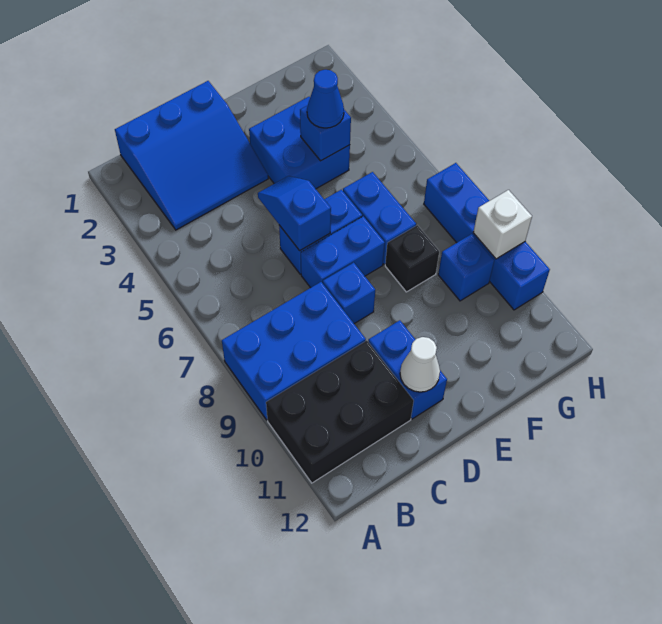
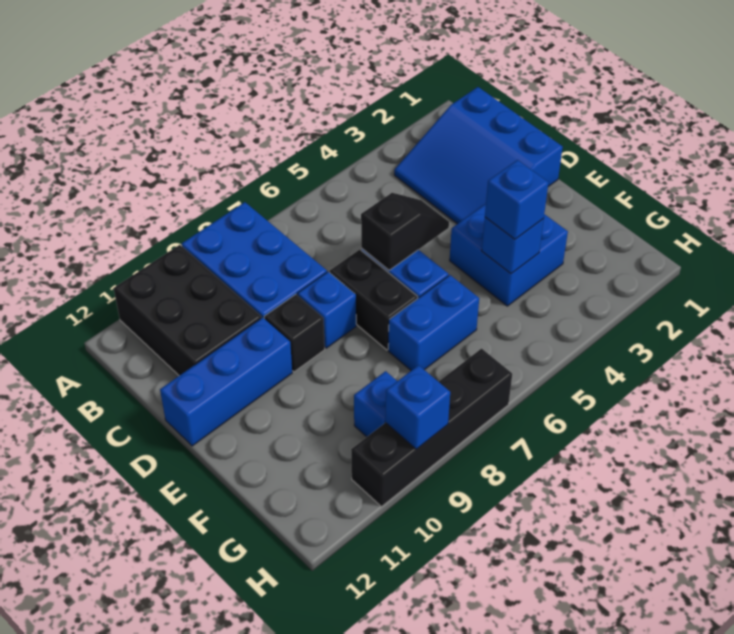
blue 1x2 slope [258,176,331,251] -> black 1x2 slope [361,193,449,270]
blue 1x2 brick [301,216,385,288] -> black 1x2 brick [330,250,418,350]
blue 1x2 brick [368,320,447,419] -> blue 1x3 brick [160,317,292,446]
white 1x1 cone [400,337,440,392] -> none
blue 1x1 cone [307,70,344,128] -> blue 1x1 brick [485,160,548,239]
black 1x1 brick [385,225,439,292] -> black 1x1 brick moved to [264,294,325,372]
blue 1x4 brick [424,163,550,310] -> black 1x4 brick [351,349,512,507]
white 1x1 brick [473,190,532,259] -> blue 1x1 brick [385,365,450,449]

